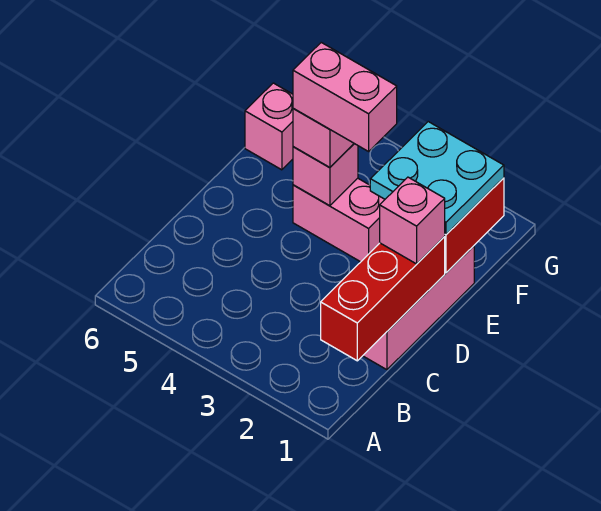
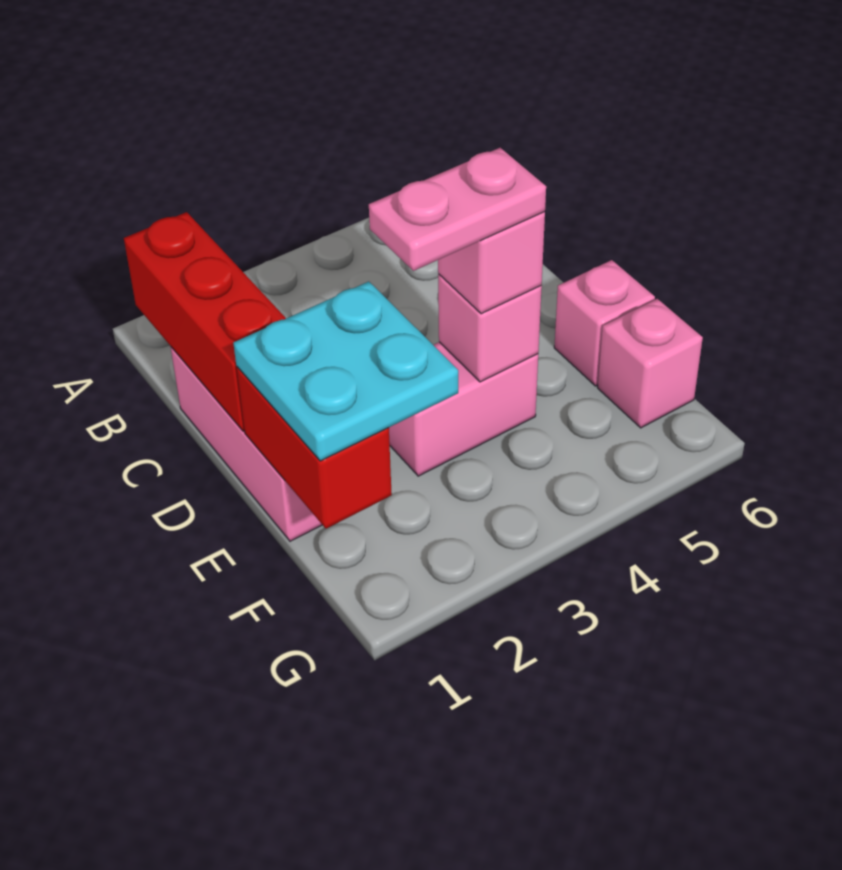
pink 1x1 brick [380,177,445,264] -> pink 1x1 brick moved to [554,260,655,386]
pink 1x2 brick [293,43,397,151] -> pink 1x2 plate [369,148,546,271]

